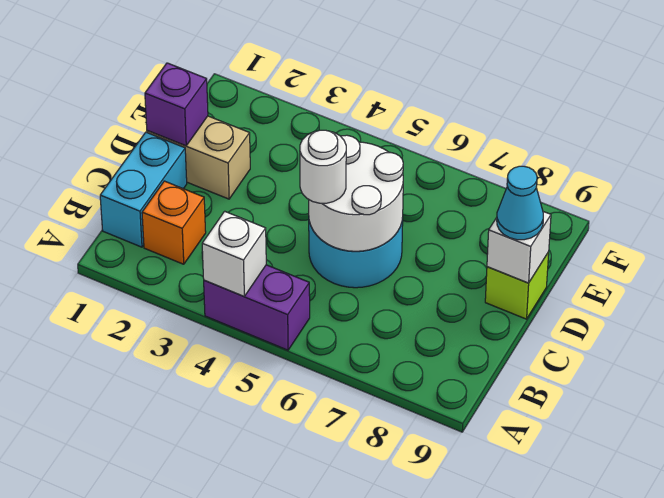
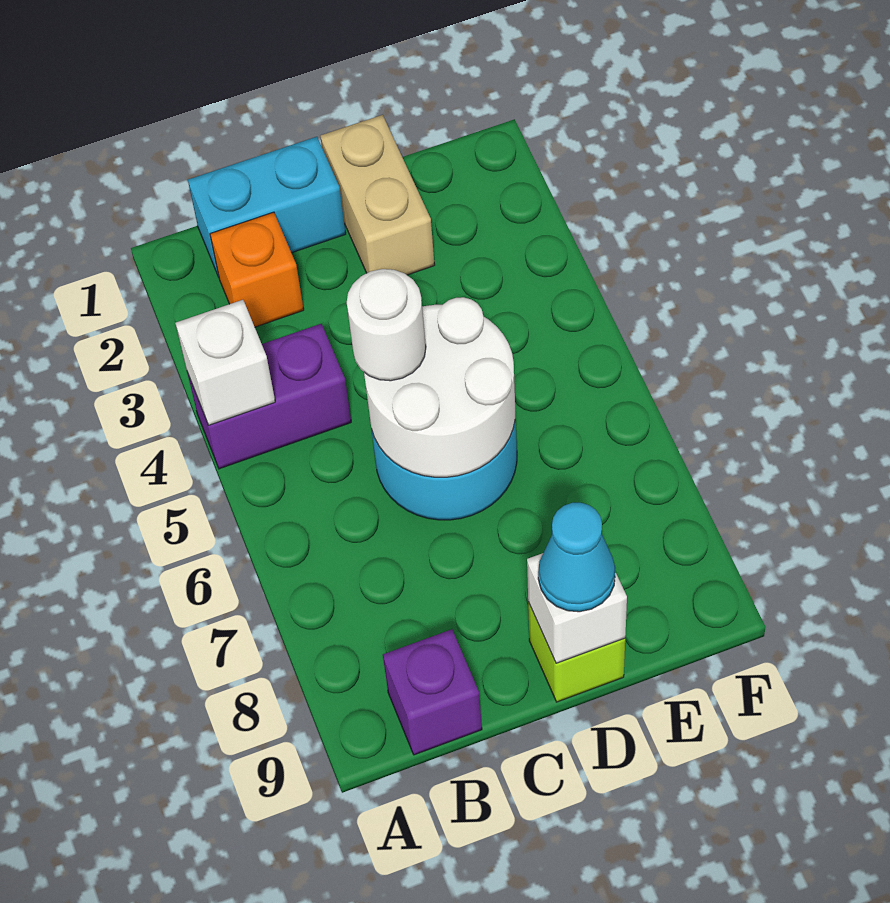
purple 1x2 brick [204,265,310,350] -> purple 1x2 brick turned to [187,324,351,469]
purple 1x1 brick [145,63,208,146] -> purple 1x1 brick moved to [383,629,482,755]

